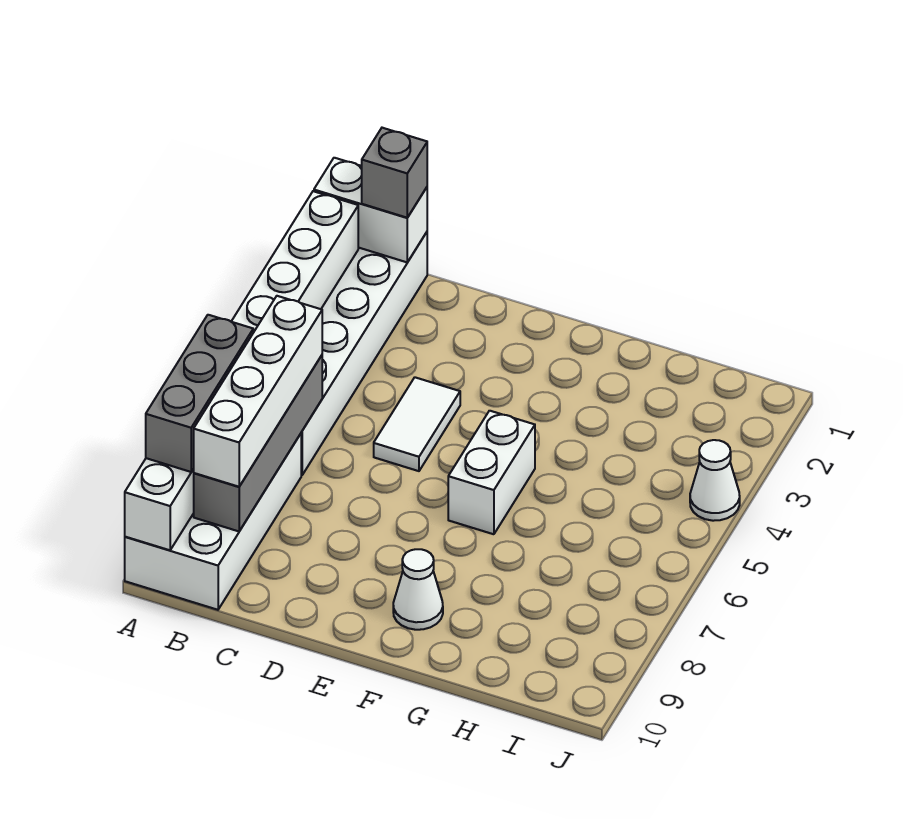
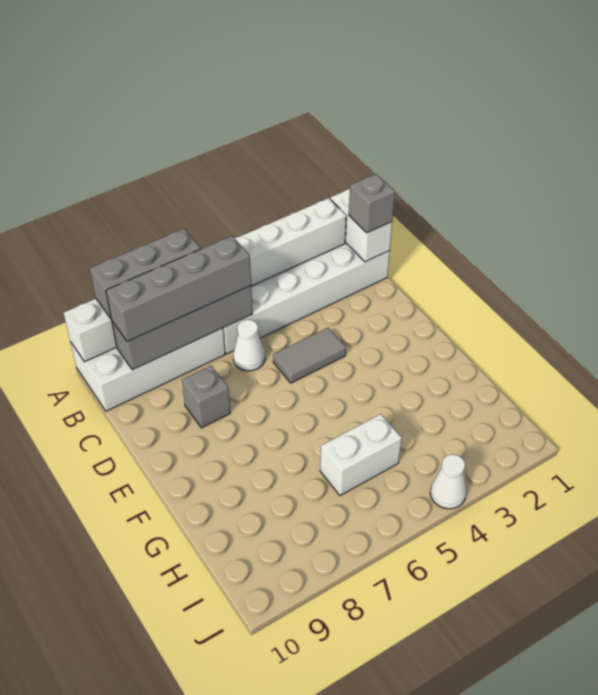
white 1x4 brick [194,296,322,487] -> grey 1x4 brick [106,236,251,342]
white 1x2 tile [374,377,460,471] -> grey 1x2 tile [273,328,346,383]
none -> grey 1x1 brick [182,366,230,428]
white 1x2 brick [448,411,535,534] -> white 1x2 brick moved to [320,414,402,496]
white 1x1 cone [393,549,443,630] -> white 1x1 cone moved to [233,319,265,371]

